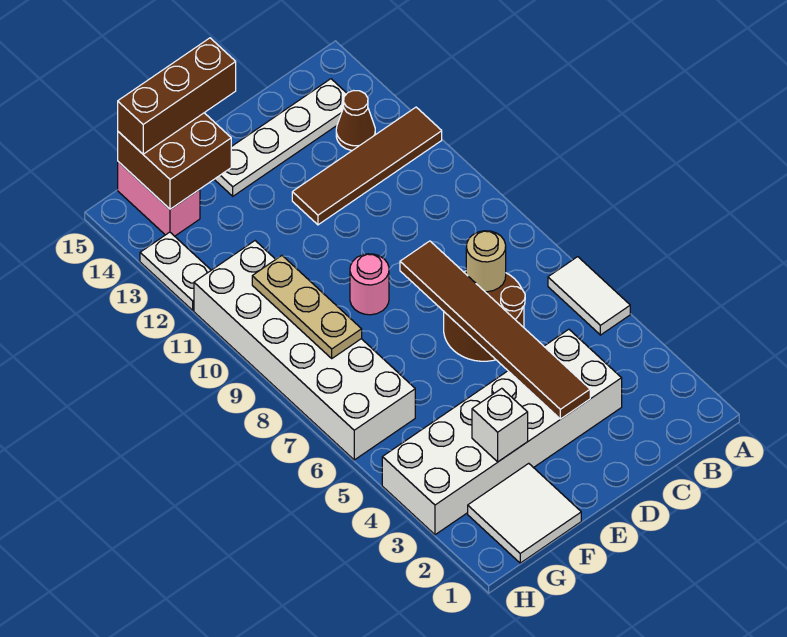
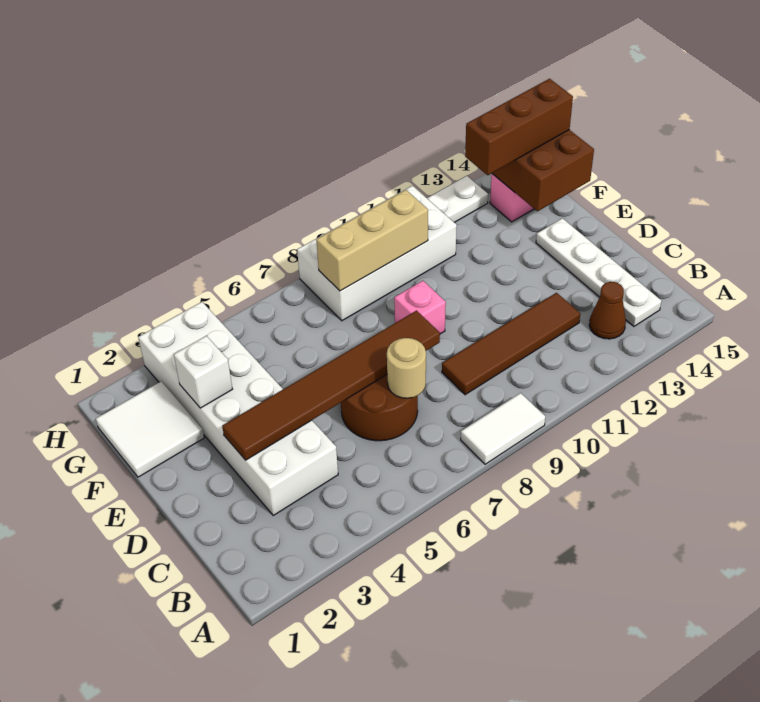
white 1x2 tile [548,257,630,335] -> white 1x2 tile moved to [461,393,545,464]
brown 1x4 tile [292,107,442,225] -> brown 1x4 tile turned to [442,293,580,395]
pink 1x1 round brick [350,254,389,315] -> pink 1x1 brick [394,281,446,334]
brown 1x3 brick [118,38,236,154] -> brown 1x3 brick turned to [465,79,573,175]
white 2x6 brick [194,241,415,460] -> white 2x4 brick [297,186,457,321]
tan 1x3 plate [252,256,362,358] -> tan 1x3 brick [316,190,428,291]

